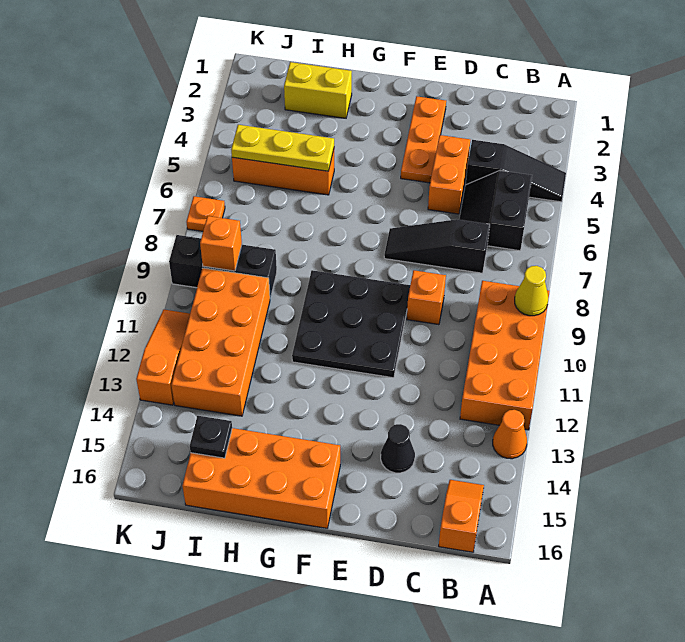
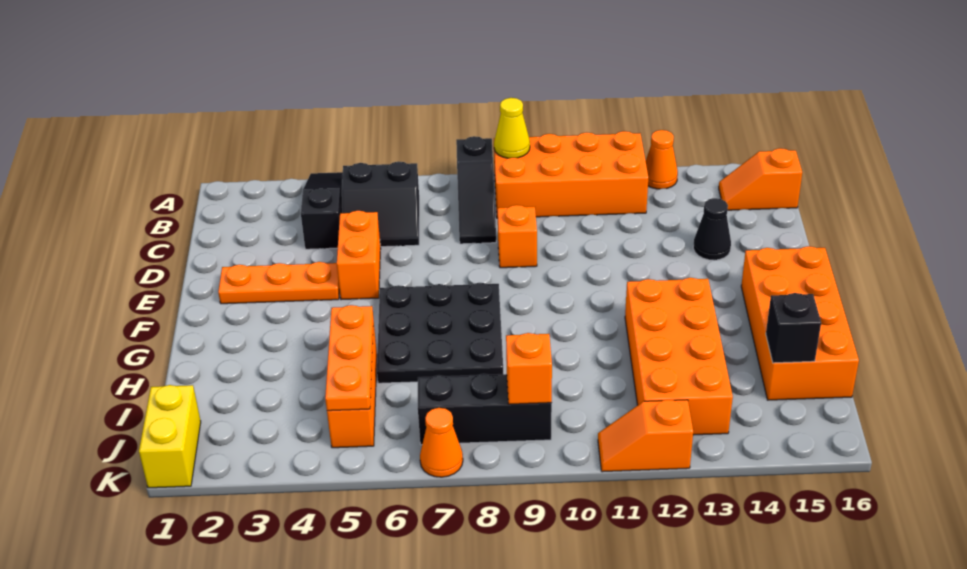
black 1x3 slope [384,219,490,273] -> black 1x3 slope moved to [456,136,496,244]
orange 1x2 brick [428,135,470,214] -> orange 1x2 brick turned to [337,211,381,300]
black 3x3 plate [292,270,410,378] -> black 3x3 plate moved to [377,283,503,383]
yellow 1x2 brick [284,62,352,118] -> yellow 1x2 brick moved to [139,385,201,488]
yellow 1x3 plate [231,125,334,171] -> orange 1x3 plate [325,305,373,411]
black 1x3 brick [169,235,277,298] -> black 1x3 brick turned to [418,374,552,445]
orange 2x4 brick [171,268,270,416] -> orange 2x4 brick turned to [625,278,733,435]
black 1x1 plate [190,416,232,458] -> black 1x1 brick [766,293,821,363]
orange 1x1 plate [186,196,225,231] -> orange 1x1 cone [420,408,463,477]
orange 1x3 slope [136,310,190,405] -> orange 1x2 slope [598,400,693,472]

